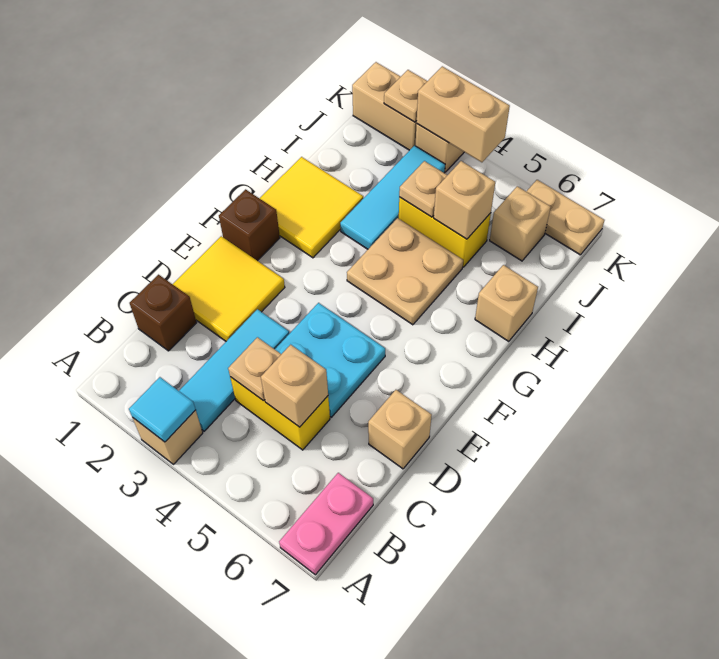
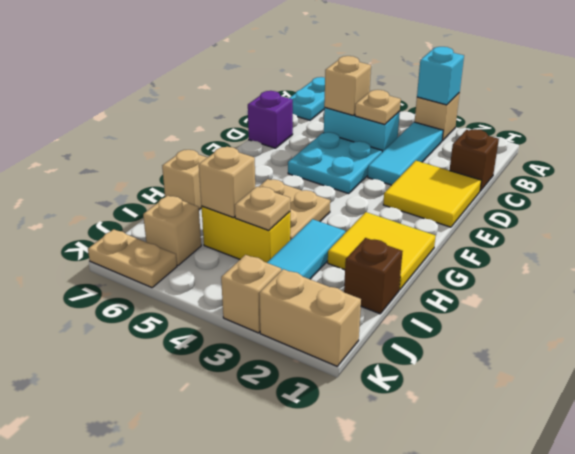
cyan 1x1 tile [129,377,196,442] -> cyan 1x1 brick [417,47,464,105]
pink 1x2 plate [279,473,373,575] -> cyan 1x2 plate [289,77,325,120]
yellow 1x2 brick [230,377,330,450] -> cyan 1x2 brick [324,108,400,152]
tan 1x1 brick [368,390,432,469] -> purple 1x1 brick [248,91,293,148]
brown 1x1 brick [219,189,280,261] -> brown 1x1 brick moved to [344,238,403,314]
tan 1x1 plate [384,70,427,122] -> none
tan 1x2 brick [417,66,510,162] -> none

